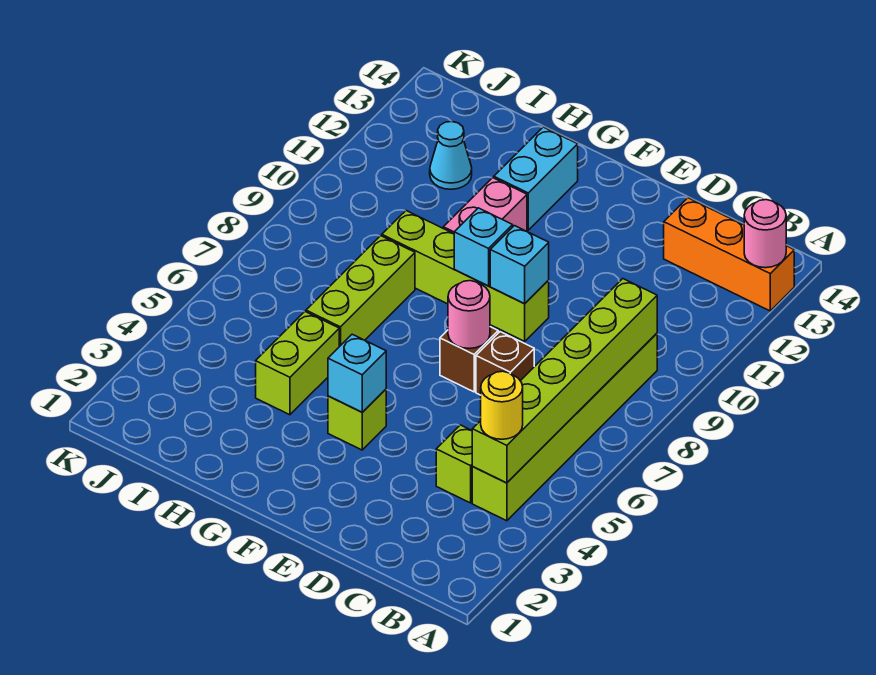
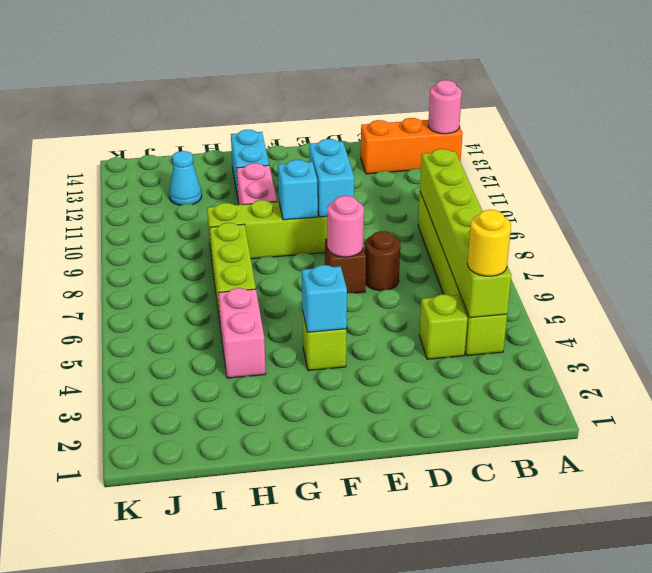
brown 1x1 brick [476,332,534,395] -> brown 1x1 round brick [365,231,400,291]
cyan 1x1 brick [490,226,549,303] -> cyan 1x2 brick [309,139,354,217]
lime 1x2 brick [256,312,339,415] -> pink 1x2 brick [218,288,266,378]

